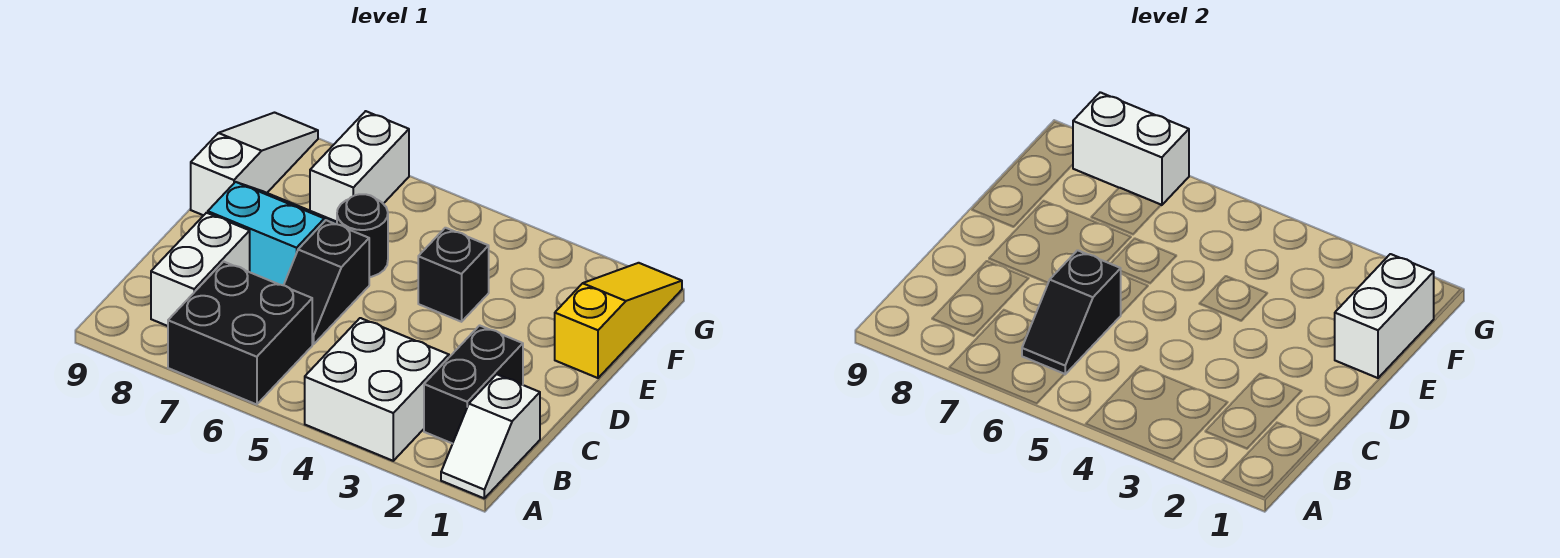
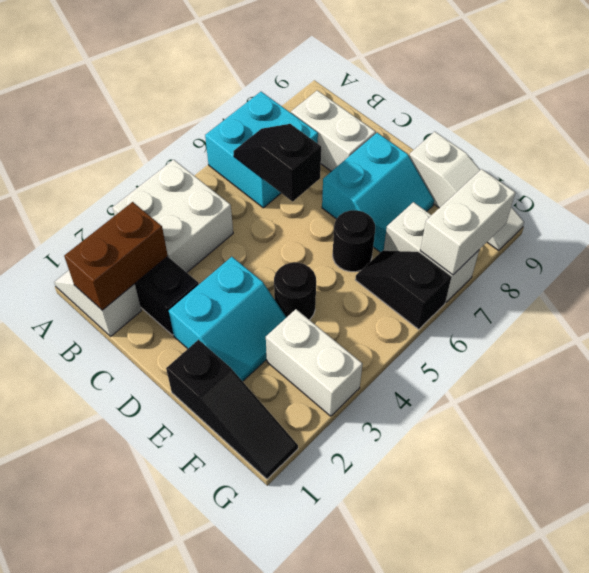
black 2x2 brick [168,262,312,405] -> cyan 2x2 brick [205,92,318,208]
none -> brown 1x2 brick [64,202,168,310]
black 1x2 slope [284,220,369,344] -> black 1x2 slope moved to [355,251,451,329]
none -> cyan 2x2 slope [169,257,287,381]
yellow 1x3 slope [555,263,682,378] -> black 1x3 slope [166,340,298,479]
white 1x2 brick [1335,254,1434,378] -> white 1x2 brick moved to [266,309,363,416]
black 1x1 brick [418,228,489,322] -> black 1x1 round brick [274,263,316,320]

